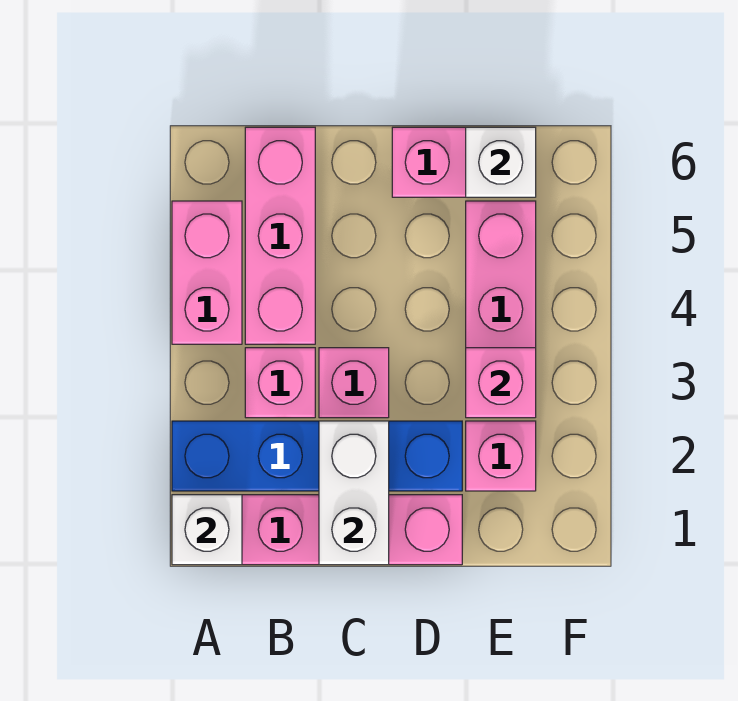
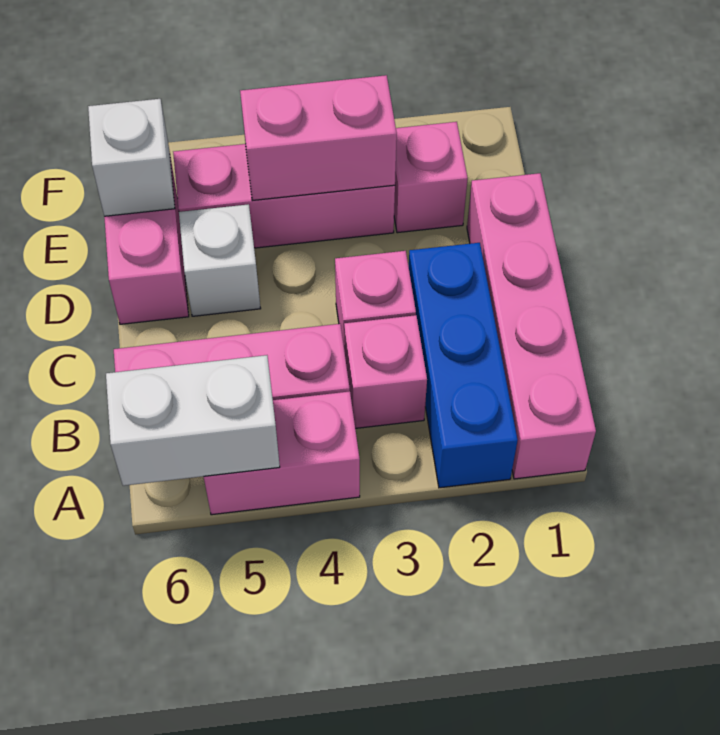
white 1x1 brick [172,495,242,565] -> white 1x1 brick moved to [179,204,261,316]
blue 1x4 brick [172,421,462,491] -> blue 1x3 brick [409,243,518,488]
white 1x2 brick [319,421,389,565] -> white 1x2 brick moved to [106,355,280,486]
pink 1x1 brick [466,348,536,418] -> pink 1x2 brick [240,75,397,200]

